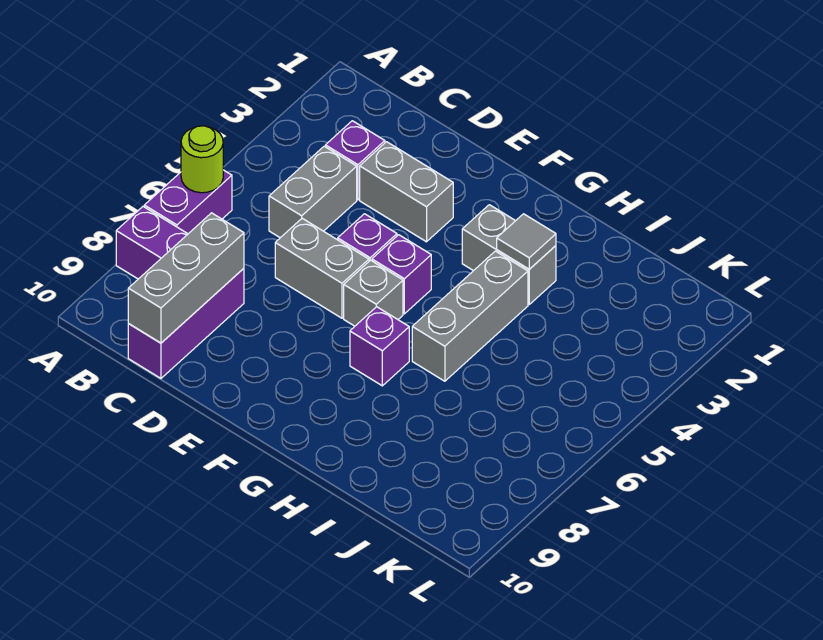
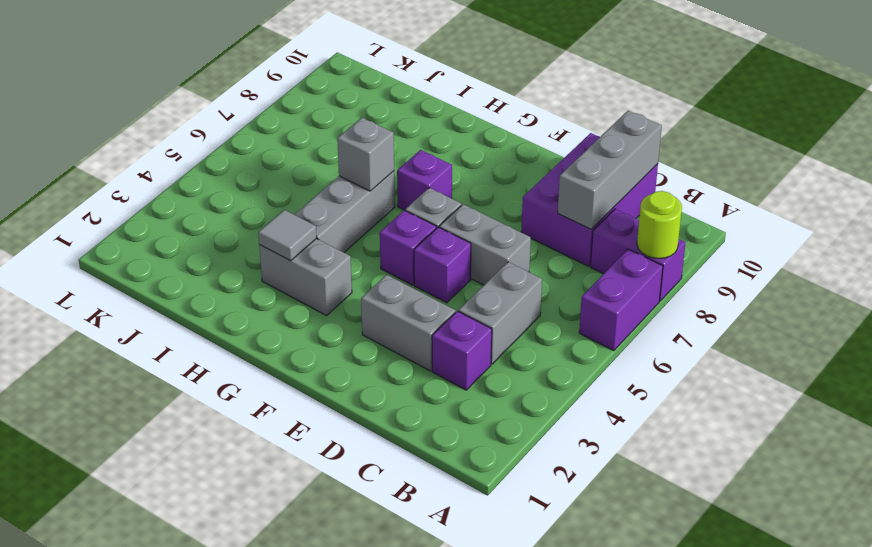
lime 1x1 round brick [181,126,223,193] -> lime 1x1 round brick moved to [637,191,682,259]
purple 1x3 brick [128,268,244,378] -> purple 2x3 brick [521,133,658,266]
none -> grey 1x1 brick [337,118,394,191]

